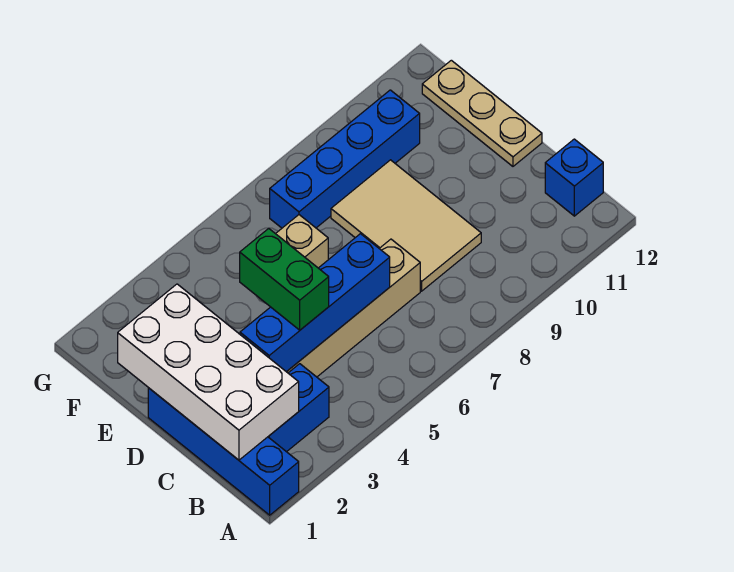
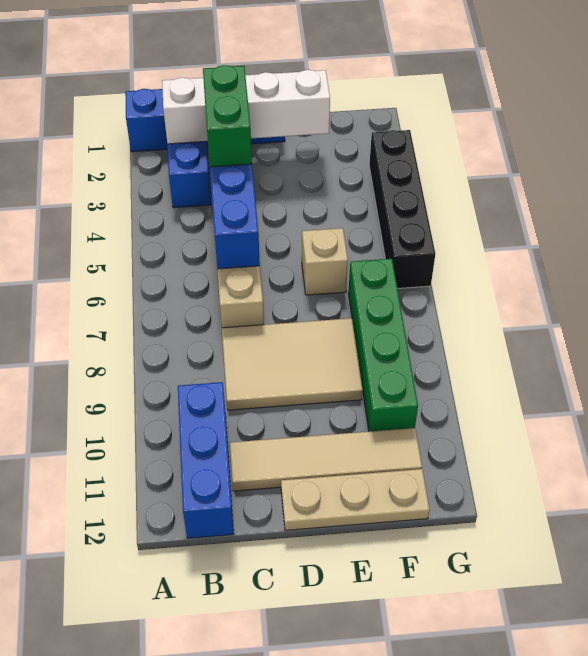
white 2x4 brick [118,284,299,460] -> white 1x4 brick [162,70,330,144]
blue 1x1 brick [545,139,603,216] -> blue 1x3 brick [178,382,234,538]
green 1x2 brick [240,229,329,330] -> green 1x2 brick turned to [203,65,252,167]
none -> tan 1x4 tile [230,428,422,491]
blue 1x4 brick [270,90,420,228] -> green 1x4 brick [348,259,418,431]
none -> black 1x4 brick [369,130,435,288]

